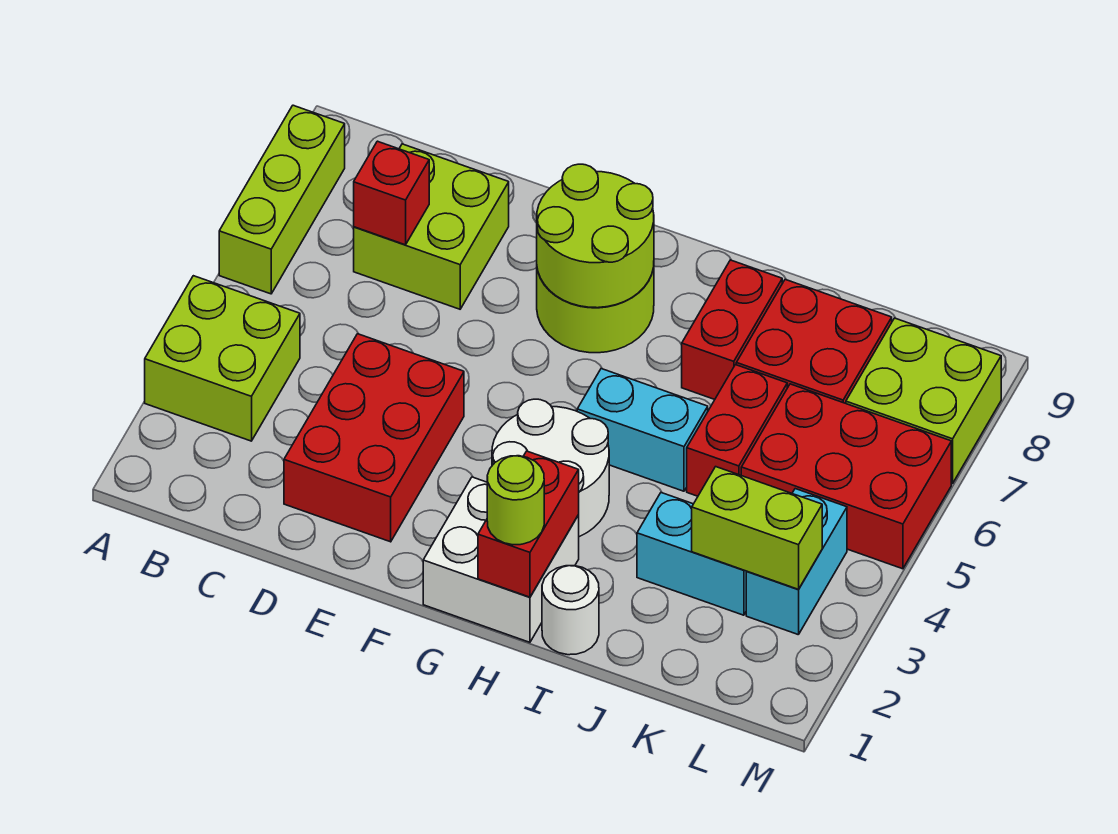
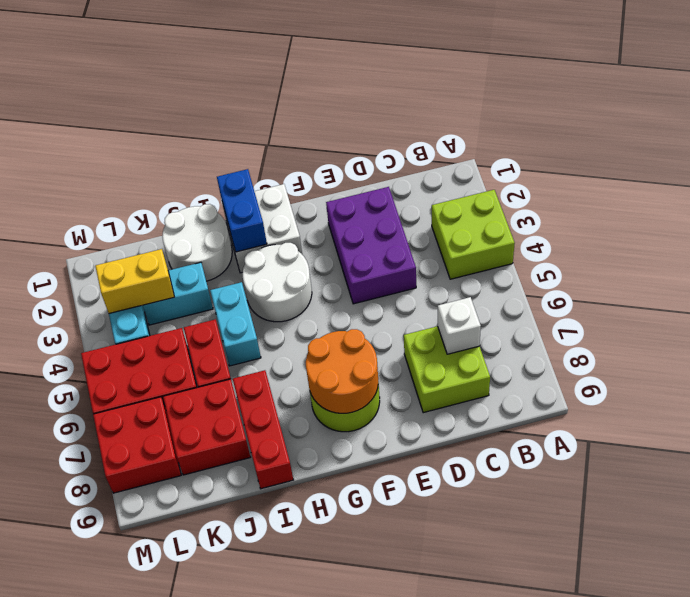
lime 1x3 brick [219,105,345,294] -> none
red 1x1 brick [354,141,429,245] -> white 1x1 brick [438,297,481,354]
red 2x3 brick [284,334,464,542] -> purple 2x3 brick [326,187,416,304]
lime 2x2 round brick [537,164,654,308] -> orange 2x2 round brick [306,329,378,413]
red 1x2 brick [478,451,579,597] -> blue 1x2 brick [217,169,267,252]
lime 1x1 round brick [487,456,544,545] -> none
cyan 1x2 brick [577,369,708,491] -> cyan 1x2 brick turned to [210,282,261,366]
white 1x1 round brick [542,566,599,655] -> white 2x2 round brick [162,204,232,281]
red 1x2 brick [682,260,782,399] -> red 1x3 brick [233,370,293,489]
lime 1x2 brick [692,467,822,589] -> yellow 1x2 brick [95,249,174,313]
lime 2x2 brick [846,318,1001,484] -> red 2x2 brick [93,397,181,493]

